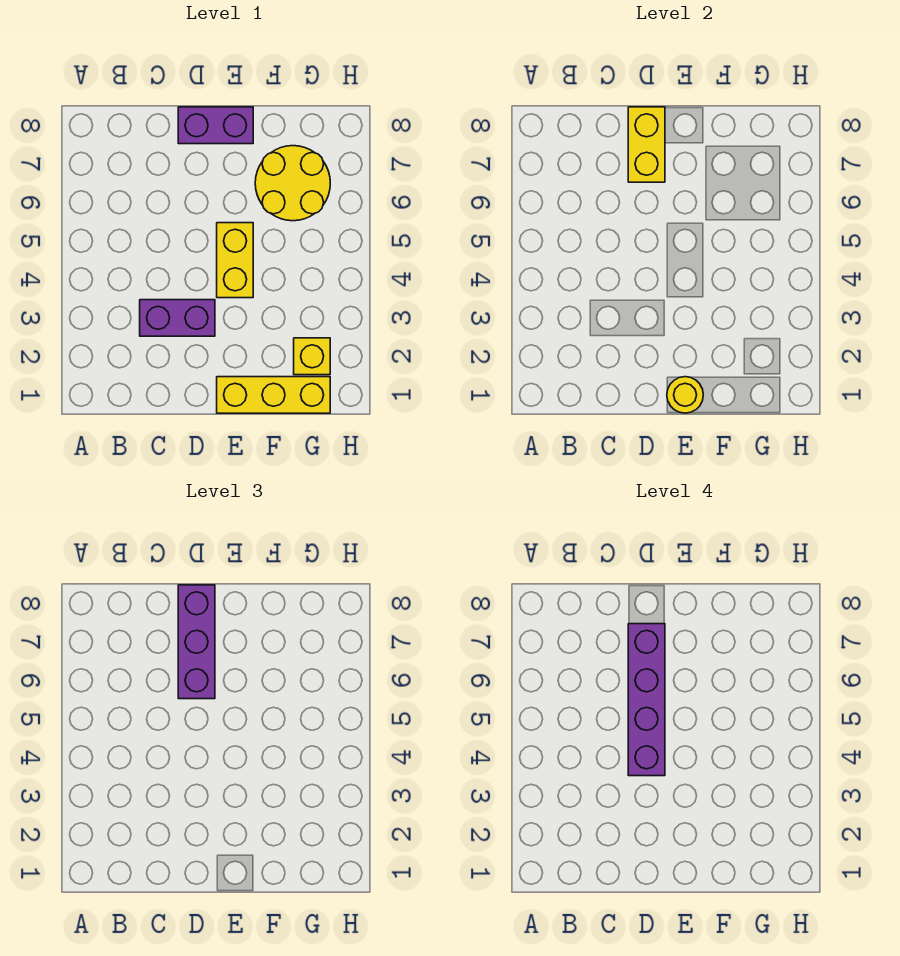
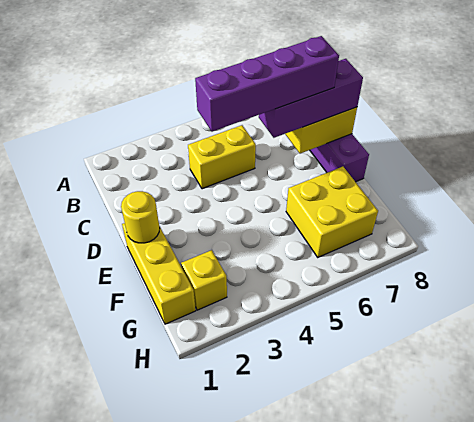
purple 1x2 brick [140,300,215,336] -> none
yellow 1x2 brick [217,223,253,298] -> yellow 1x2 brick moved to [188,125,256,189]
yellow 2x2 round brick [255,146,330,221] -> yellow 2x2 brick [286,167,378,257]

